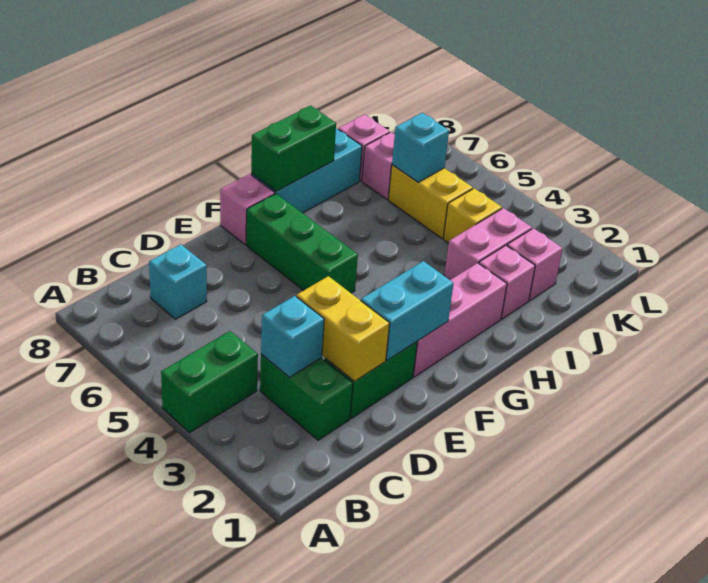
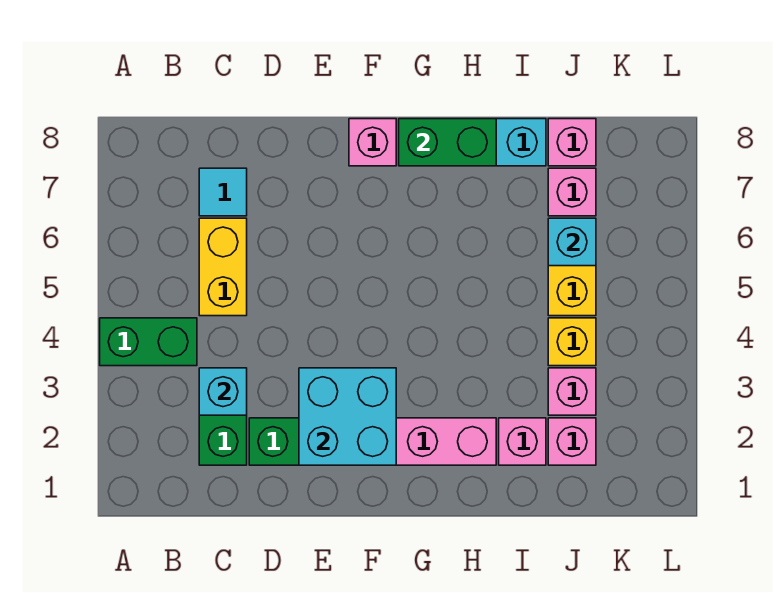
cyan 1x1 brick [149,244,207,319] -> cyan 1x1 tile [199,168,247,216]
yellow 1x2 brick [296,276,390,382] -> yellow 1x2 brick moved to [199,218,247,316]
cyan 1x2 brick [361,261,454,360] -> cyan 2x2 brick [299,368,396,465]
green 1x3 brick [246,194,358,293] -> none
pink 1x2 brick [444,208,532,280] -> pink 1x1 brick [548,368,596,415]

